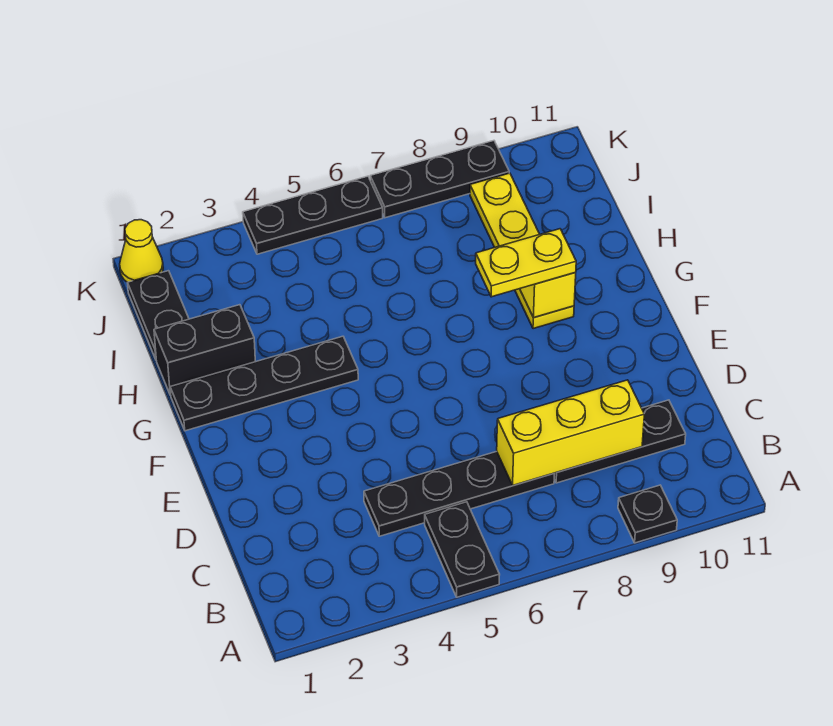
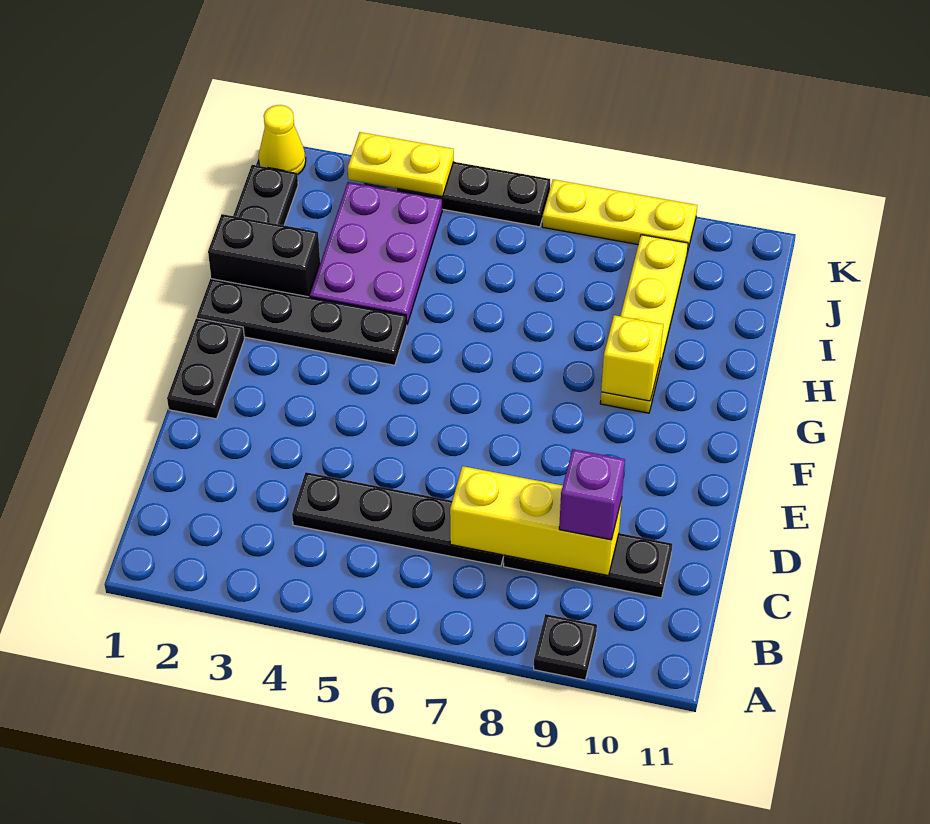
black 1x2 plate [425,502,500,597] -> black 1x2 plate moved to [167,318,245,419]
none -> purple 1x1 brick [559,449,625,540]
yellow 1x2 plate [476,229,576,297] -> yellow 1x2 plate moved to [348,132,454,197]
none -> purple 2x3 plate [310,182,442,324]
black 1x3 plate [370,141,509,218] -> yellow 1x3 plate [542,179,697,252]

